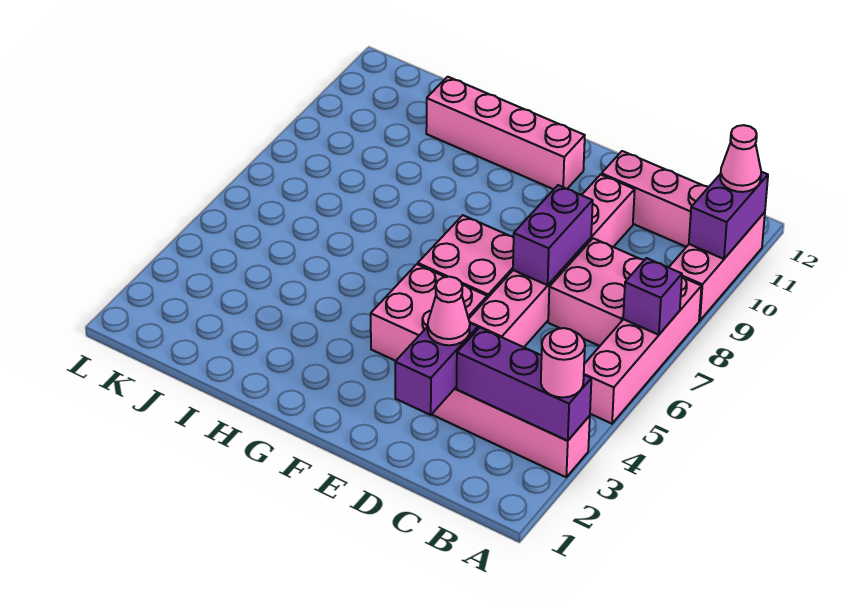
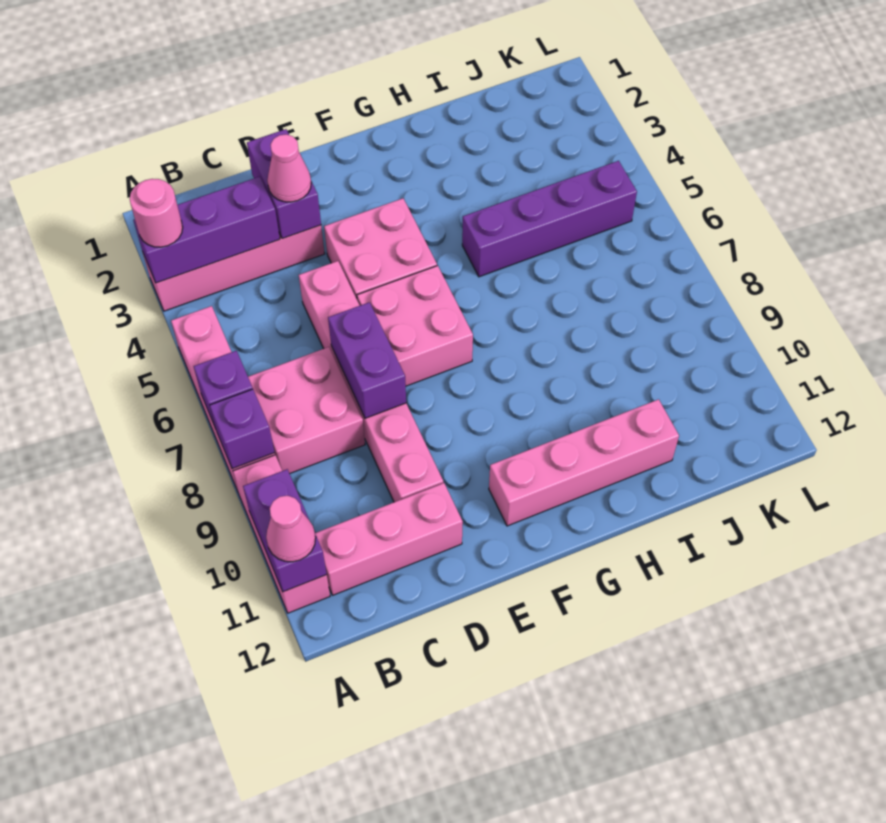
none -> purple 1x1 brick [210,389,275,469]
none -> purple 1x4 brick [462,161,637,277]

